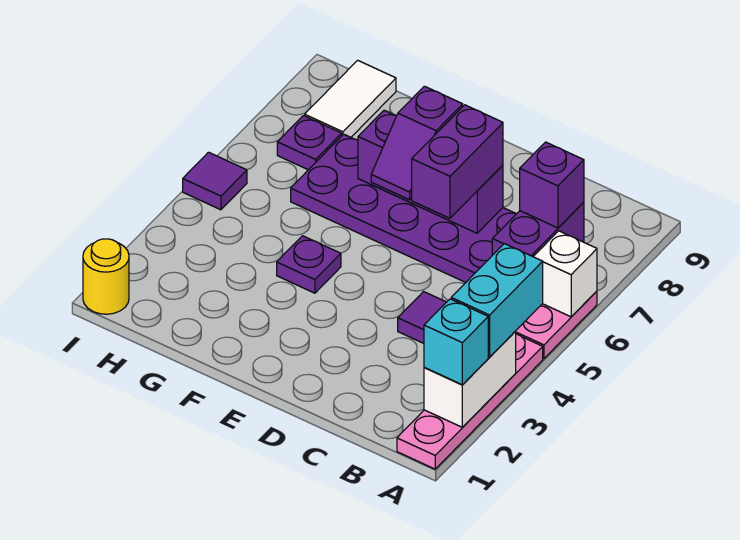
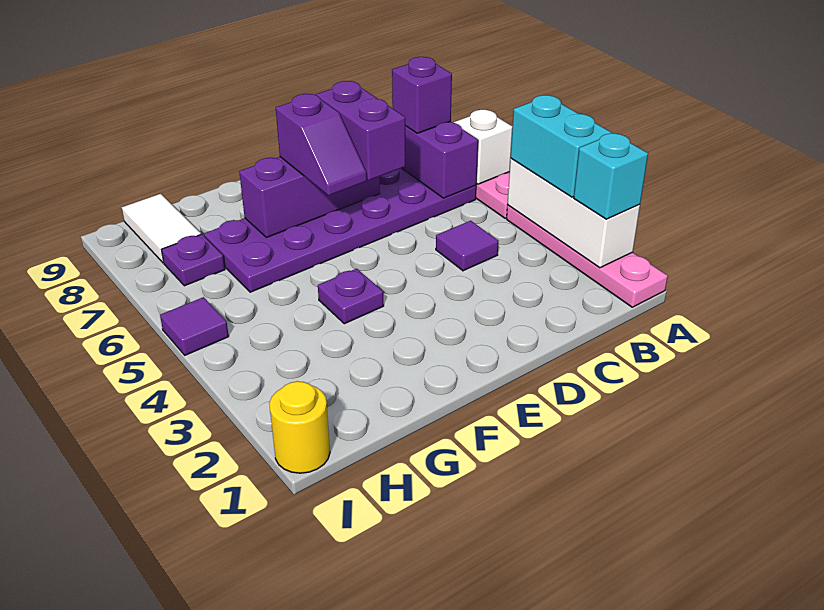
white 1x2 brick [424,332,516,427] -> white 1x3 brick [507,159,640,268]

